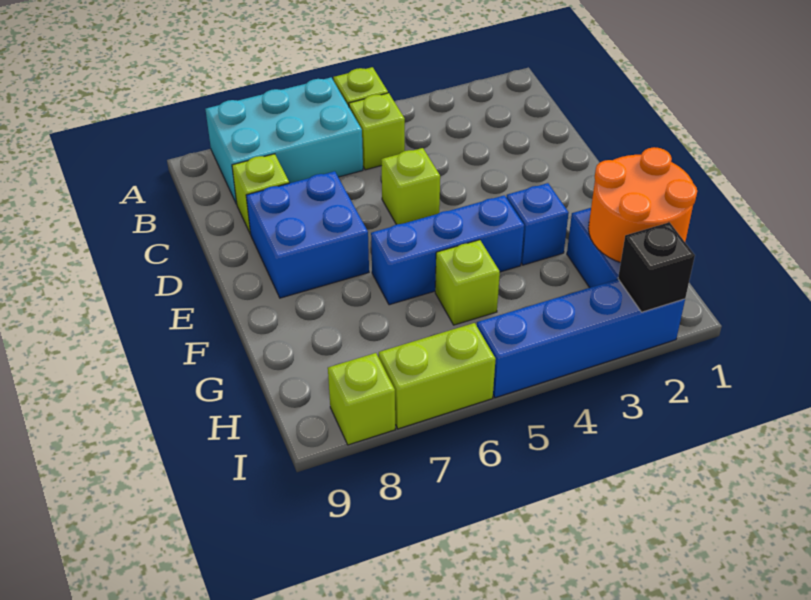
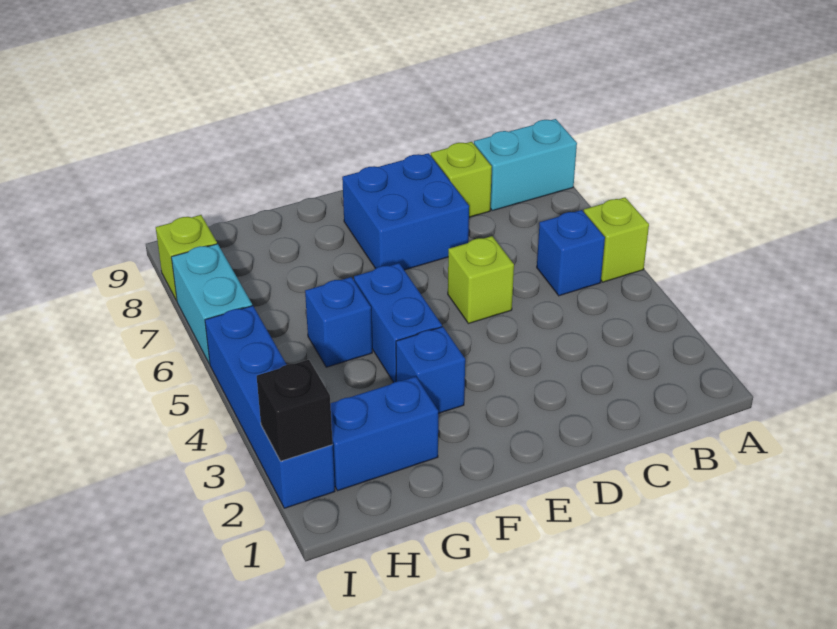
cyan 2x3 brick [205,78,363,204] -> cyan 1x2 brick [474,119,577,211]
lime 1x1 brick [349,93,405,170] -> blue 1x1 brick [537,210,605,296]
blue 1x3 brick [371,195,524,305] -> blue 1x2 brick [354,263,442,383]
orange 2x2 round brick [588,147,697,263] -> none
lime 1x1 brick [435,240,500,325] -> blue 1x1 brick [305,277,372,367]
lime 1x2 brick [379,323,496,429] -> cyan 1x2 brick [171,244,252,364]

